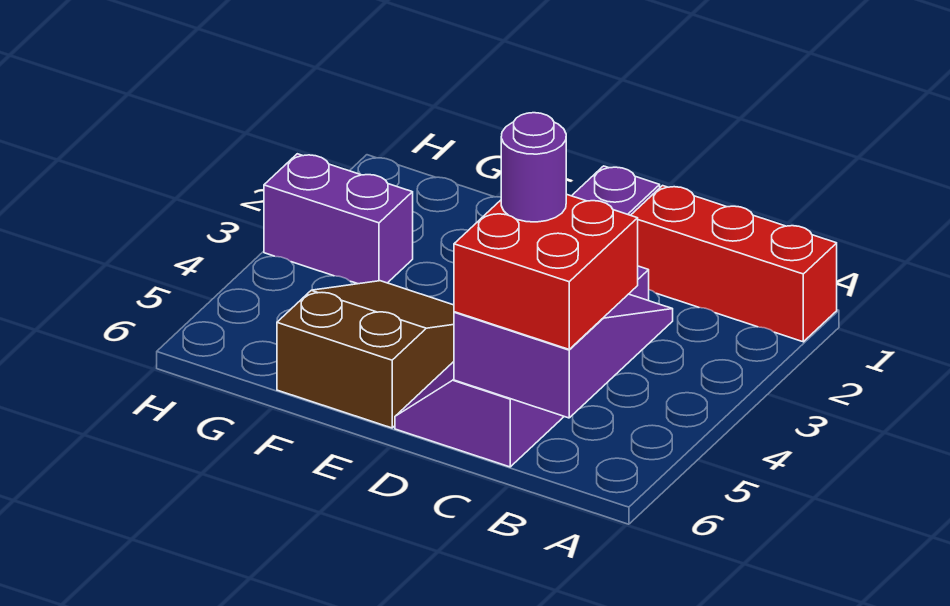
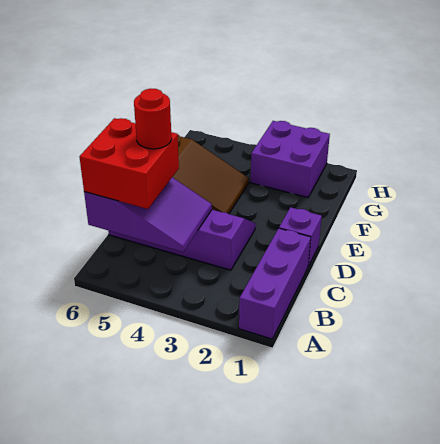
red 1x3 brick [631,186,837,342] -> purple 1x3 brick [239,228,311,339]
purple 1x1 round brick [501,113,566,222] -> red 1x1 round brick [134,89,172,149]
purple 1x2 brick [264,154,413,284] -> purple 2x2 brick [251,121,330,197]

